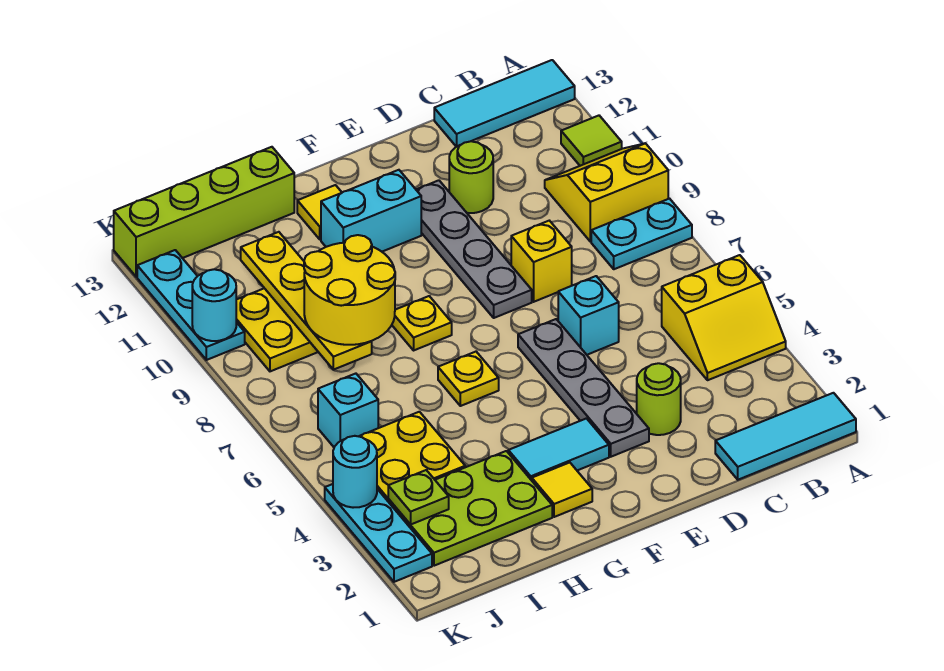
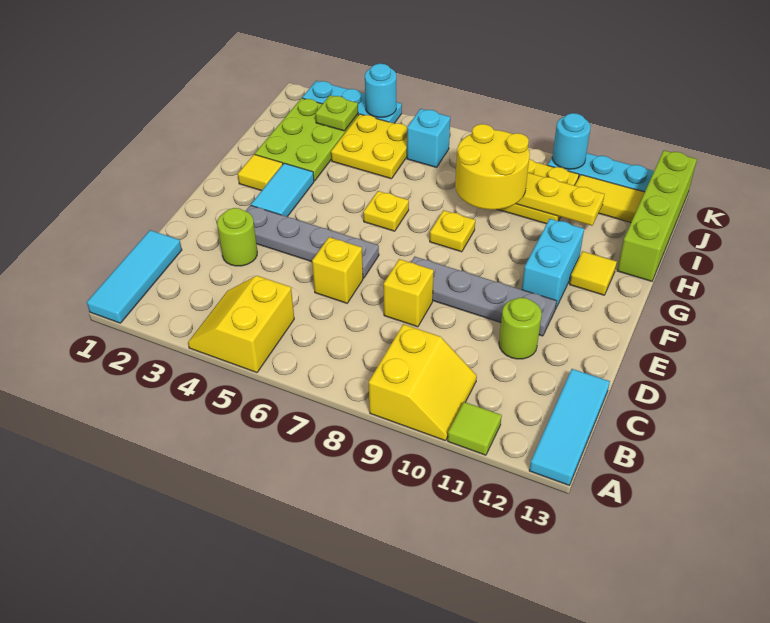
cyan 1x2 plate [591,199,692,269] -> none
cyan 1x1 brick [558,276,619,355] -> yellow 1x1 brick [312,237,363,303]
none -> yellow 1x2 tile [575,175,645,223]

